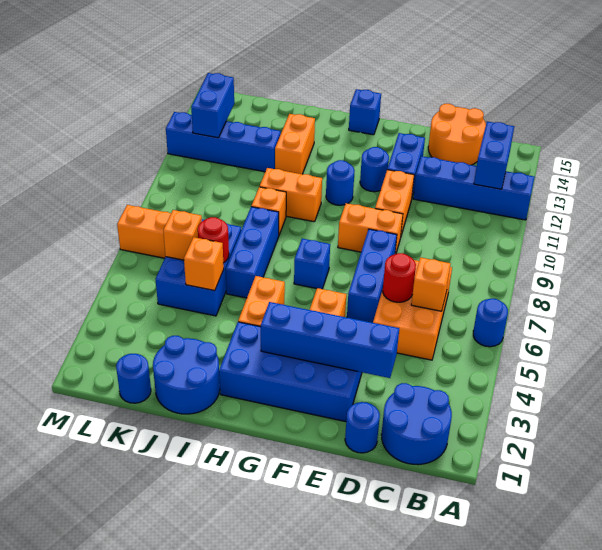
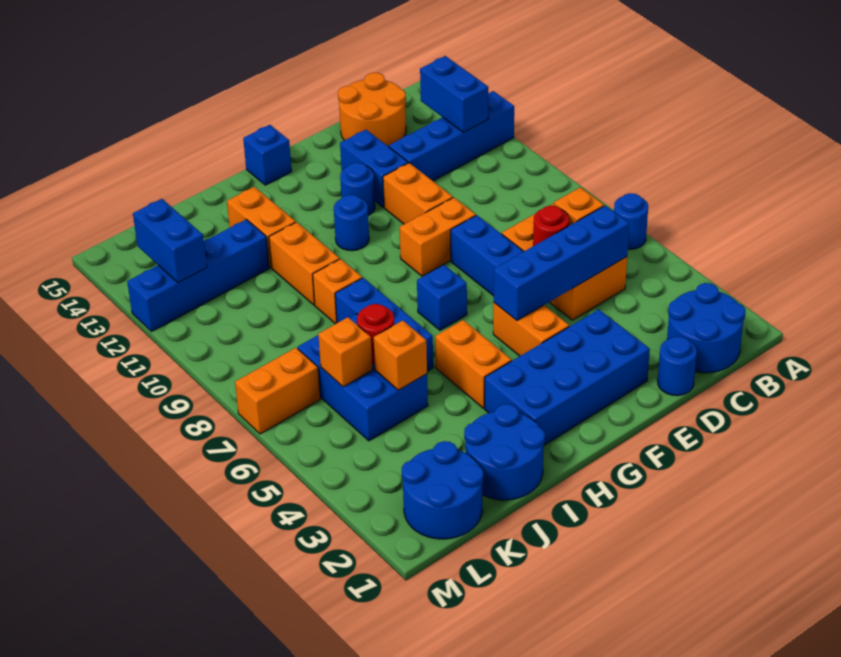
blue 1x4 brick [261,302,399,378] -> blue 1x4 brick moved to [494,206,629,321]
orange 1x2 brick [260,168,322,222] -> orange 1x2 brick turned to [269,222,340,305]
blue 1x1 round brick [116,354,151,403] -> blue 2x2 round brick [402,441,483,539]

